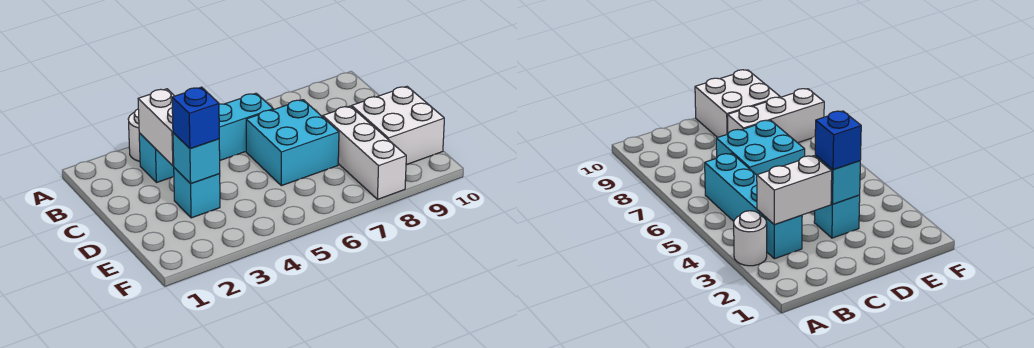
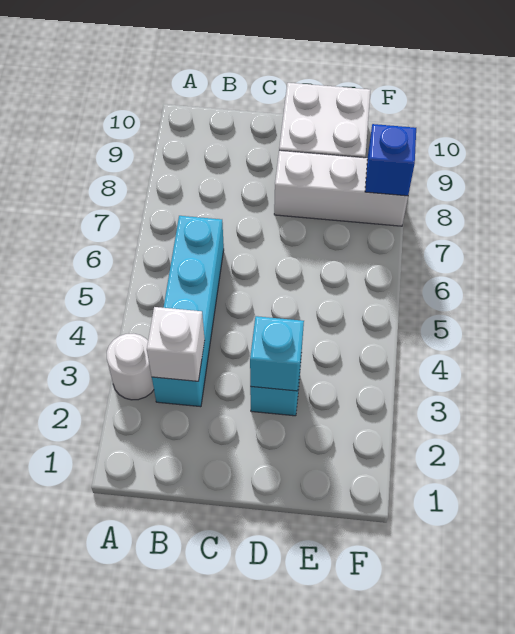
white 1x2 brick [138,89,174,166] -> white 1x1 brick [147,307,205,381]
cyan 2x2 brick [246,100,339,186] -> none
blue 1x1 brick [172,87,219,149] -> blue 1x1 brick moved to [365,124,416,196]

